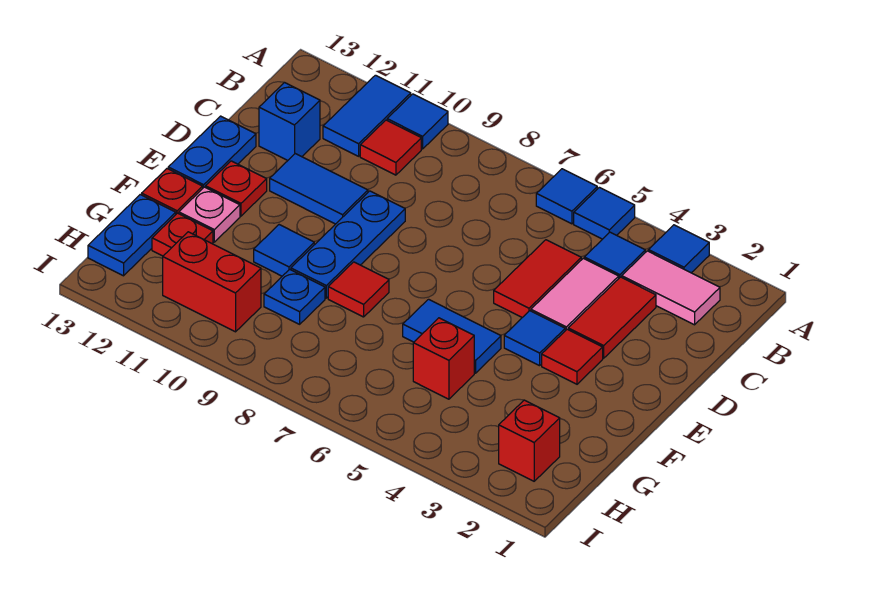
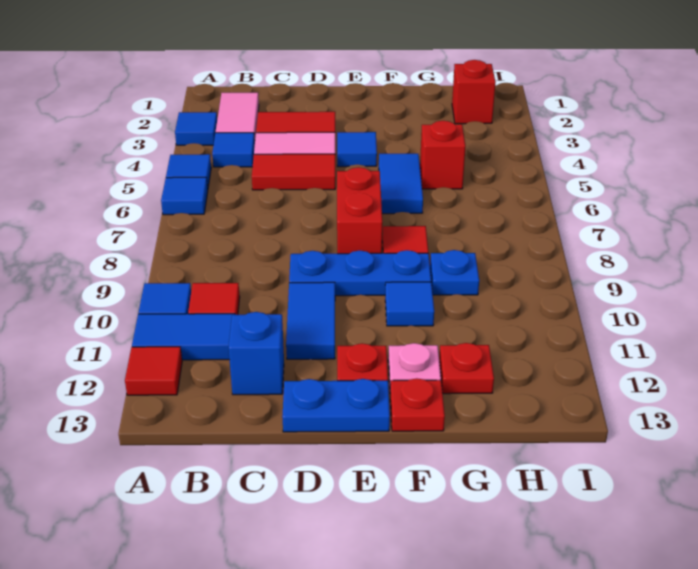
red 1x1 tile [542,329,603,384] -> red 1x1 tile moved to [125,347,182,395]
blue 1x2 plate [88,195,176,276] -> none
red 1x2 brick [163,232,261,332] -> red 1x2 brick moved to [337,167,382,254]

